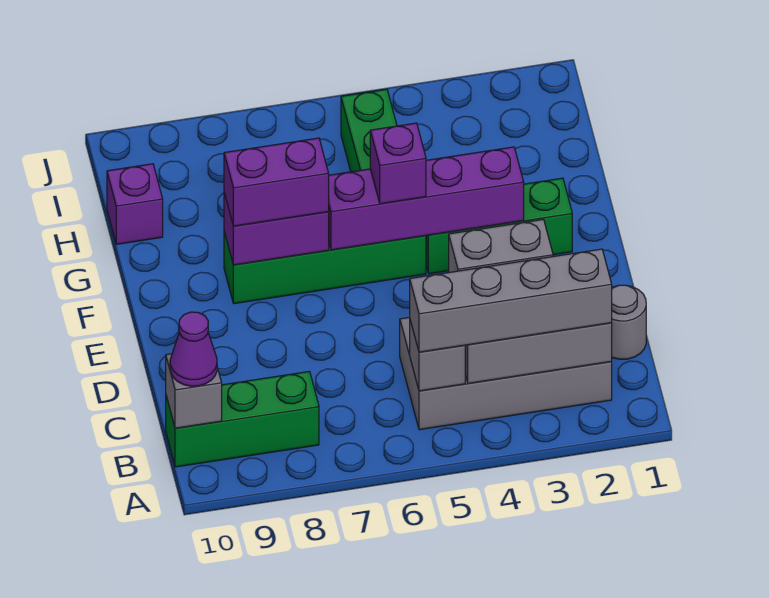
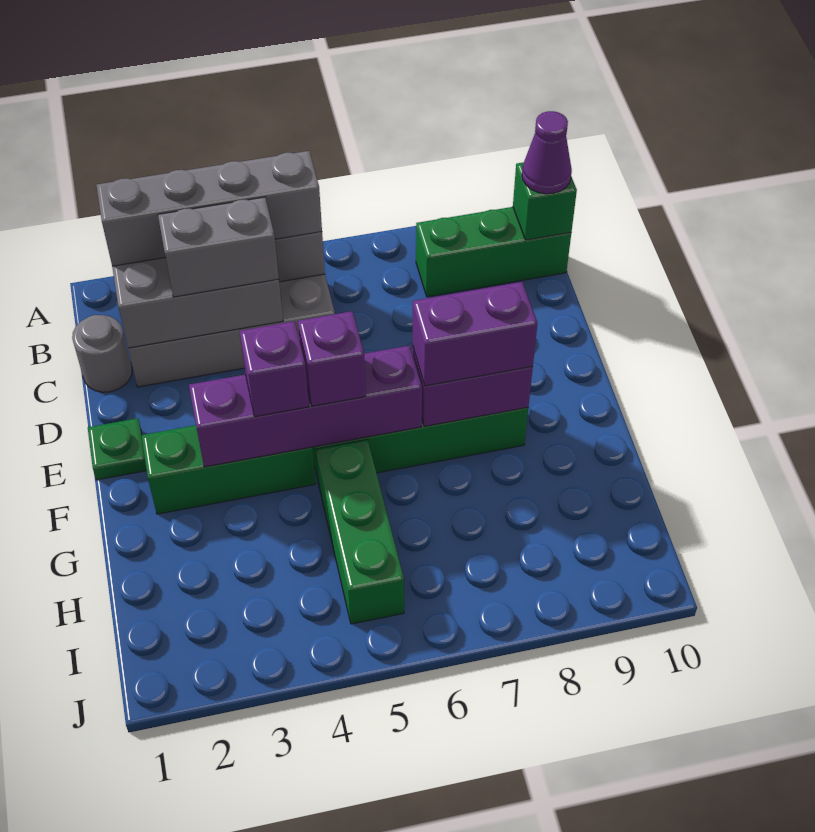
grey 1x1 brick [166,354,222,428] -> green 1x1 brick [513,162,577,240]
none -> green 1x1 plate [88,418,147,480]
purple 1x1 brick [107,164,163,244] -> purple 1x1 brick moved to [240,321,309,417]

